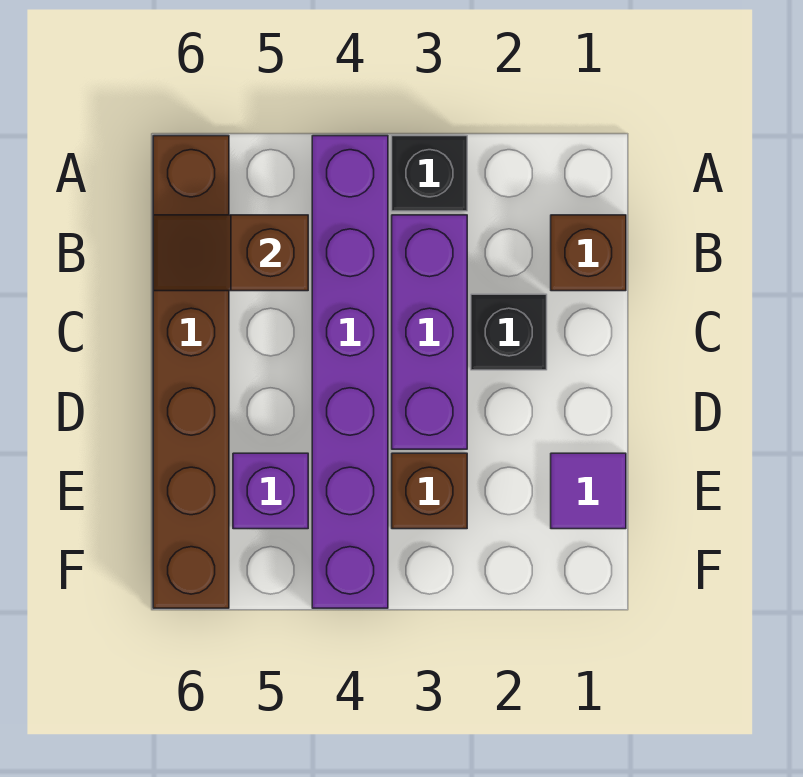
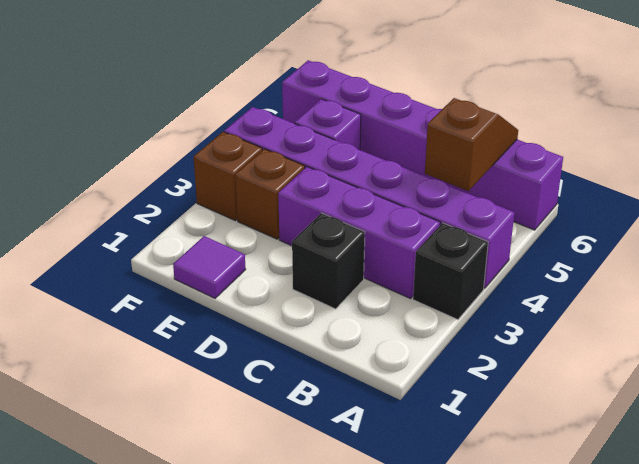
brown 1x6 brick [153,136,229,608] -> purple 1x6 brick [282,60,563,230]
brown 1x1 brick [551,215,626,291] -> brown 1x1 brick moved to [194,132,262,221]

